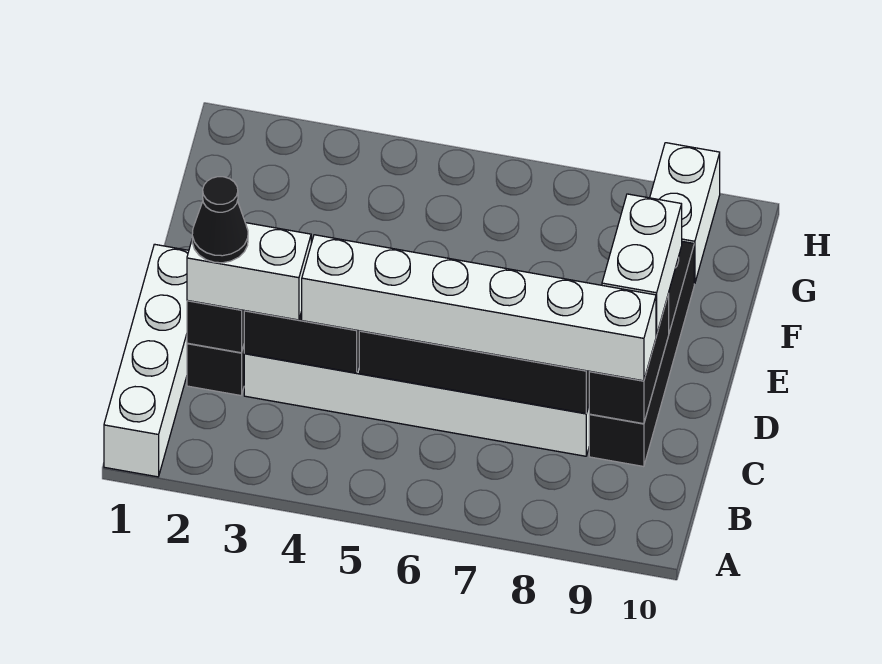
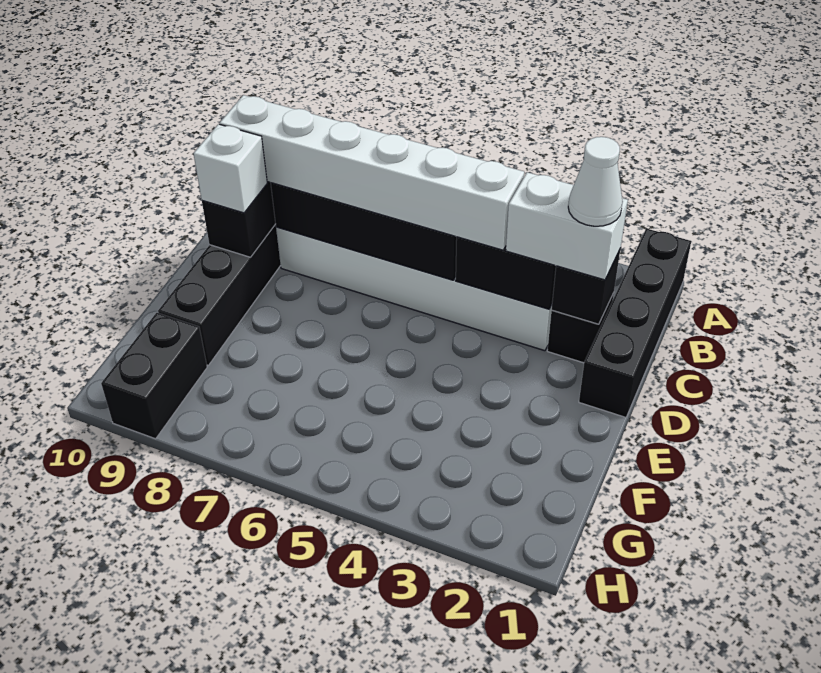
white 1x4 brick [104,244,189,477] -> black 1x4 brick [579,228,691,417]
black 1x1 cone [192,177,248,263] -> white 1x1 cone [568,137,623,226]
white 1x2 brick [602,194,682,335] -> white 1x1 brick [194,124,267,213]
white 1x2 brick [650,143,720,284] -> black 1x2 brick [101,313,207,439]

